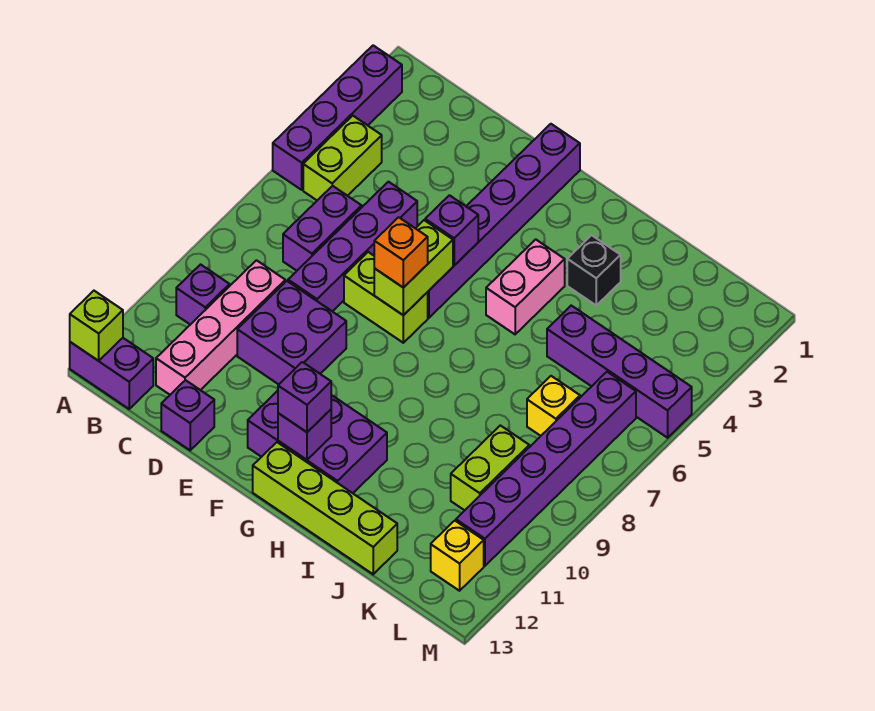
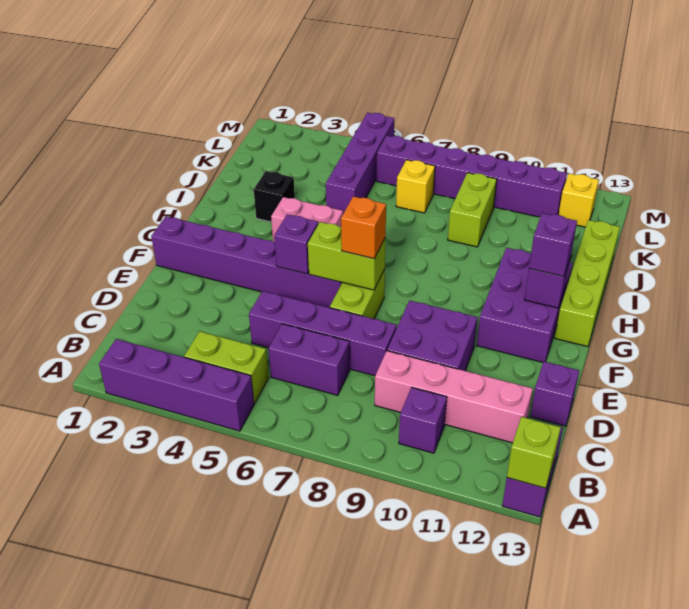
lime 1x2 brick [451,425,529,510] -> lime 1x2 brick turned to [448,173,497,247]

